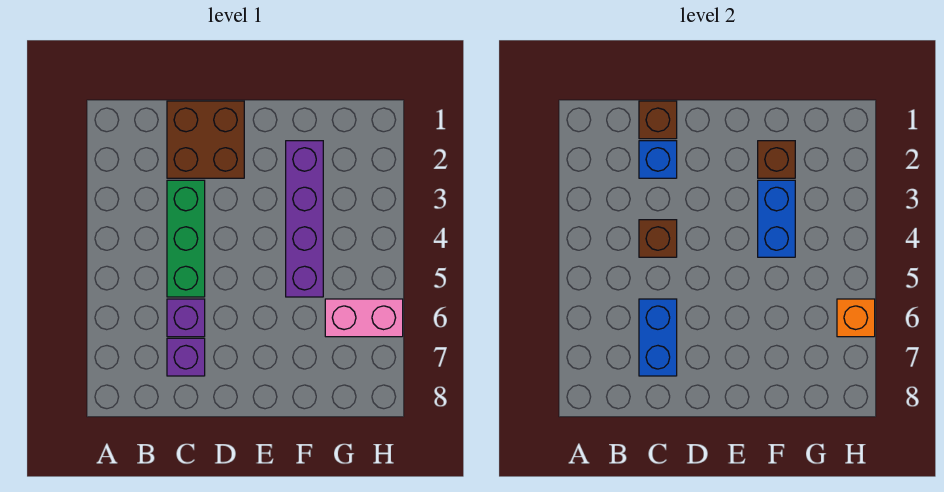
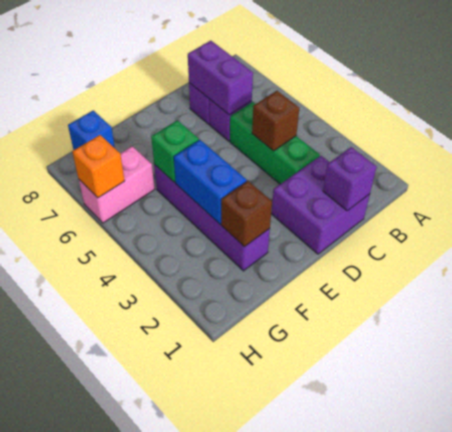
brown 2x2 brick [167,101,244,178] -> purple 2x2 brick [271,156,370,254]
brown 1x1 brick [639,101,677,139] -> purple 1x1 brick [323,147,376,211]
blue 1x1 brick [639,141,677,178] -> blue 1x1 brick moved to [68,111,115,150]
blue 1x2 brick [639,299,677,376] -> purple 1x2 brick [188,41,253,115]
none -> green 1x1 brick [151,120,199,183]

